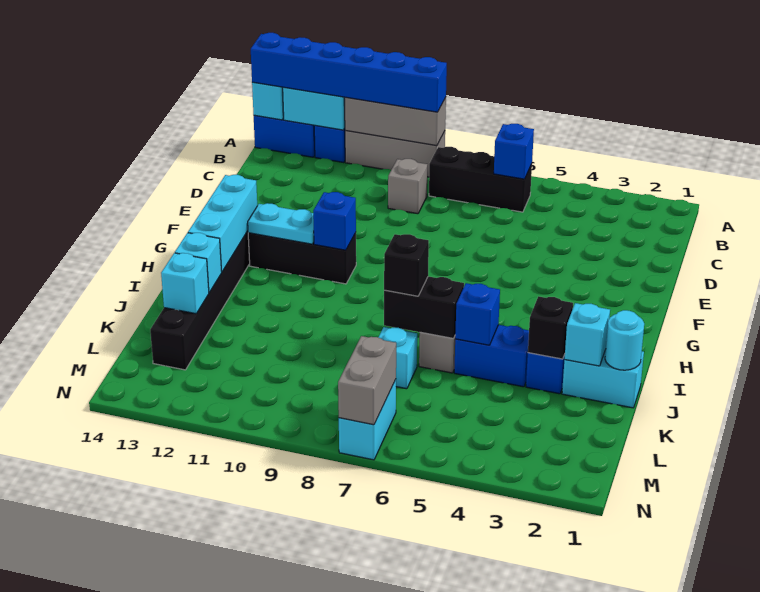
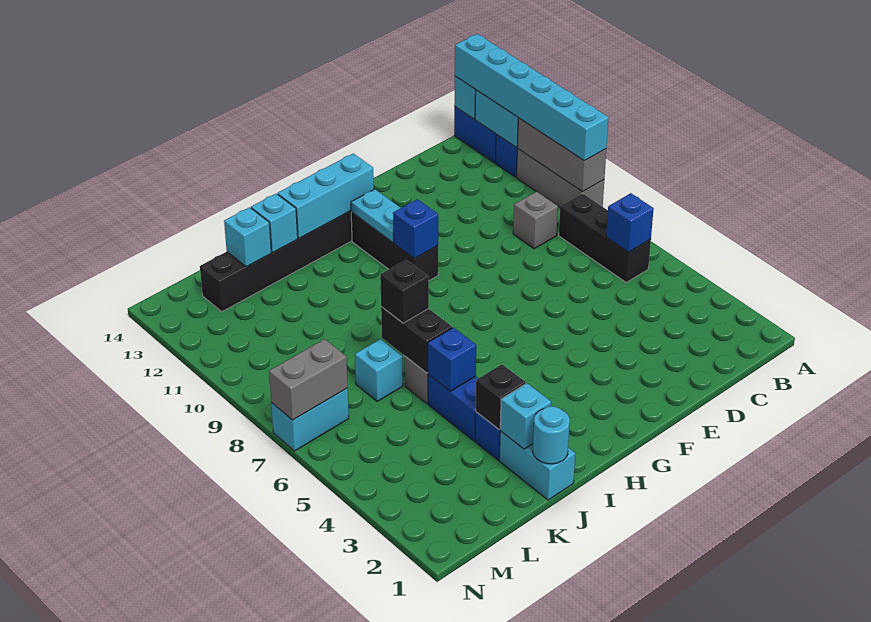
blue 1x6 brick [251,33,447,112] -> cyan 1x6 brick [455,34,609,161]

